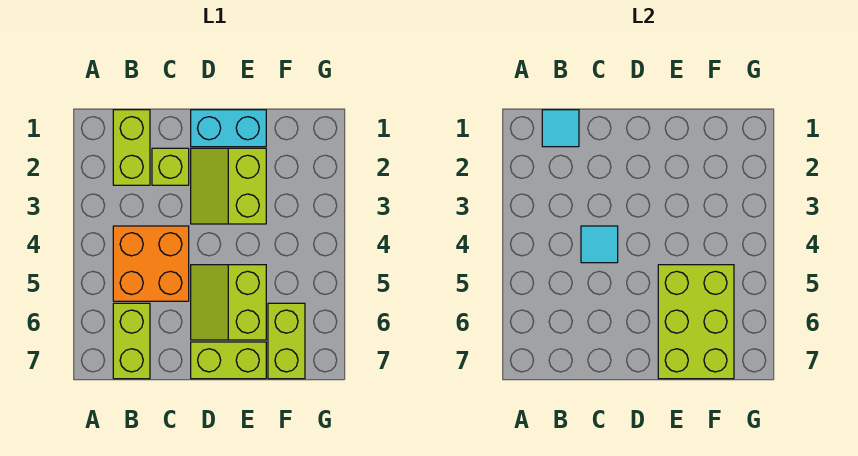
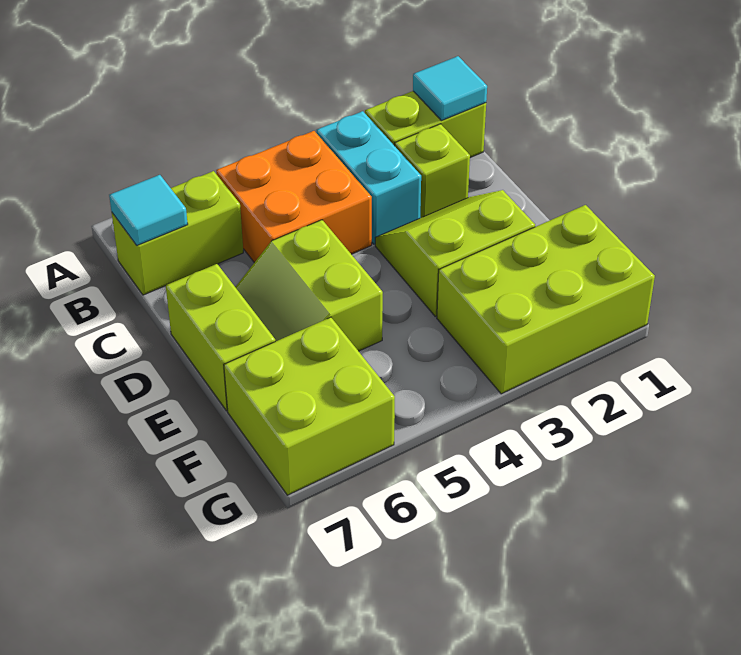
cyan 1x1 tile [581,226,618,263] -> cyan 1x1 tile moved to [109,175,188,245]
cyan 1x2 brick [191,110,266,147] -> cyan 1x2 brick moved to [317,111,421,244]
lime 2x2 slope [191,265,266,340] -> lime 2x2 slope turned to [235,220,383,351]
lime 2x3 brick [658,265,734,379] -> lime 2x3 brick moved to [437,205,655,394]
lime 1x2 brick [268,303,305,379] -> lime 2x2 brick [224,317,395,495]

